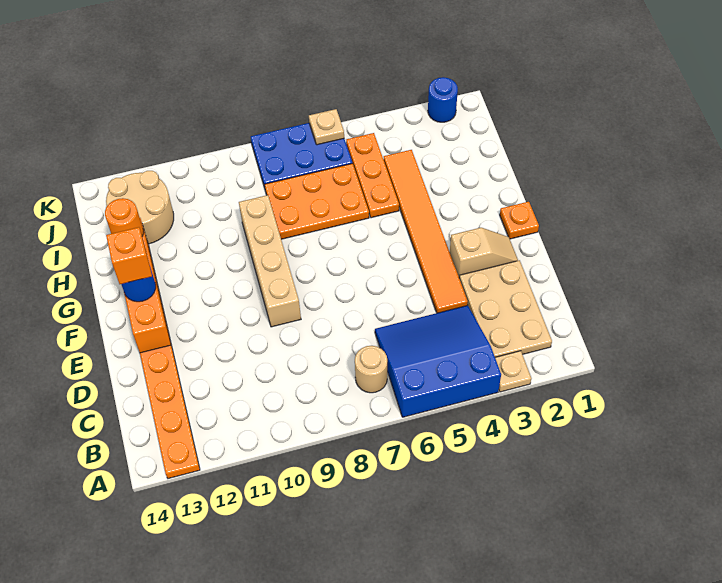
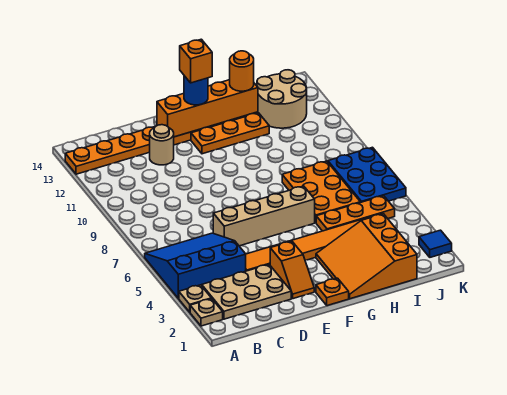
blue 3x3 slope [375,305,501,417] -> blue 3x3 slope turned to [145,233,246,298]
tan 1x1 round brick [355,346,387,393] -> tan 1x1 round brick moved to [150,125,174,165]
tan 1x2 slope [450,228,518,277] -> orange 1x2 slope [270,241,314,299]
tan 1x4 brick [239,195,301,327] -> tan 1x4 brick moved to [213,186,315,246]
none -> orange 1x3 plate [191,113,269,154]
none -> orange 3x3 slope [316,214,417,299]
blue 1x1 round brick [428,77,458,122] -> blue 1x1 tile [419,230,452,257]
tan 1x1 plate [309,109,344,145] -> tan 1x1 plate moved to [190,299,223,326]

